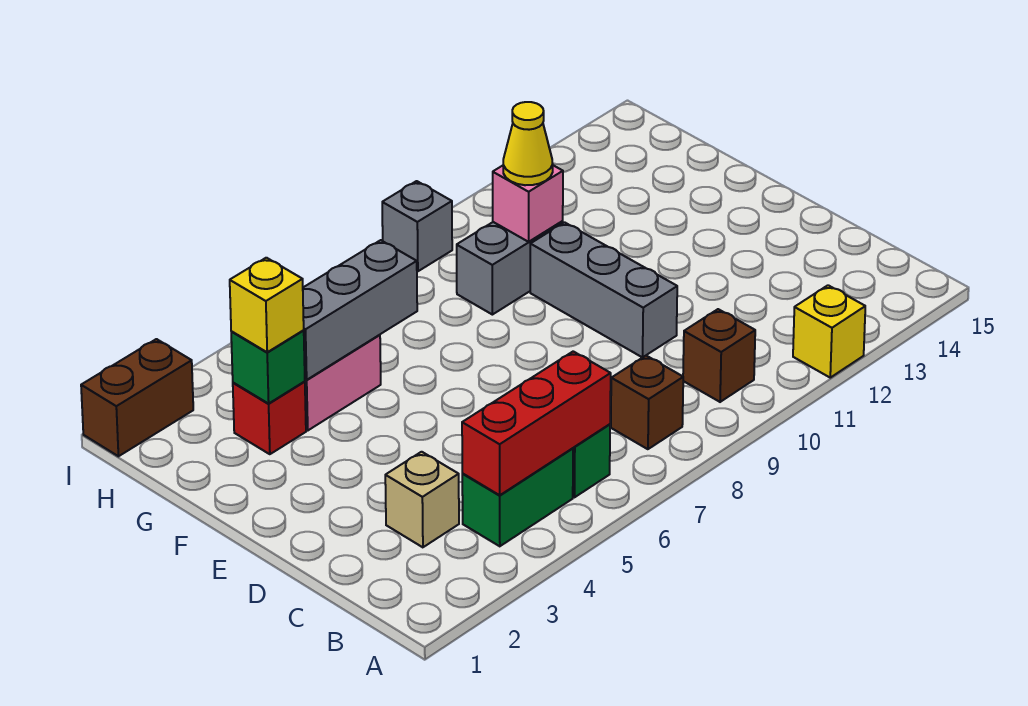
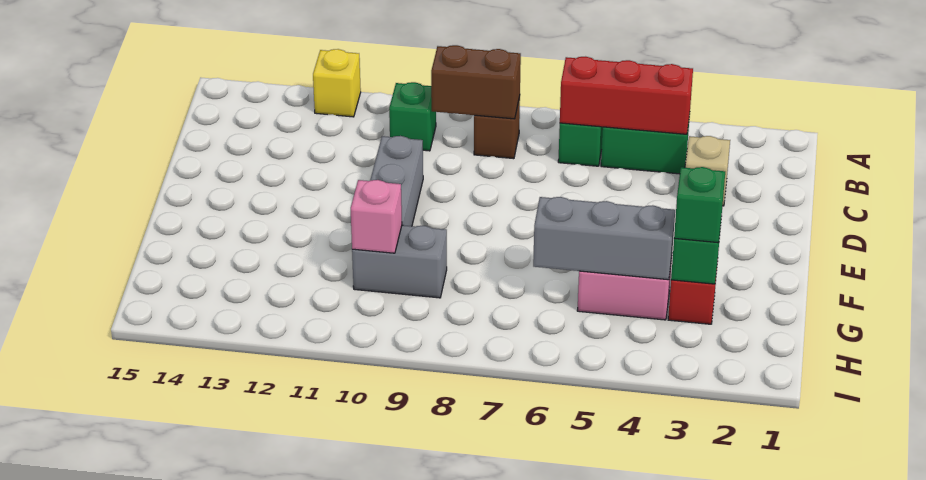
brown 1x1 brick [683,309,755,402] -> green 1x1 brick [389,82,436,151]
yellow 1x1 brick [230,258,304,352] -> green 1x1 brick [674,167,725,243]
yellow 1x1 cone [503,102,553,185] -> none
brown 1x2 brick [81,339,193,456] -> brown 1x2 brick moved to [431,45,521,119]
grey 1x1 brick [382,181,452,271] -> none

